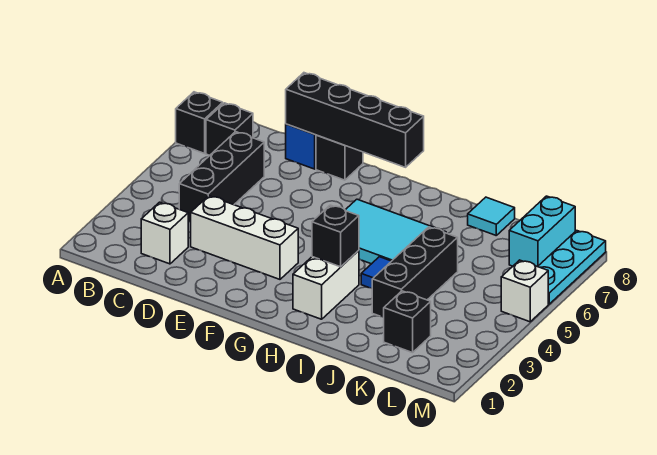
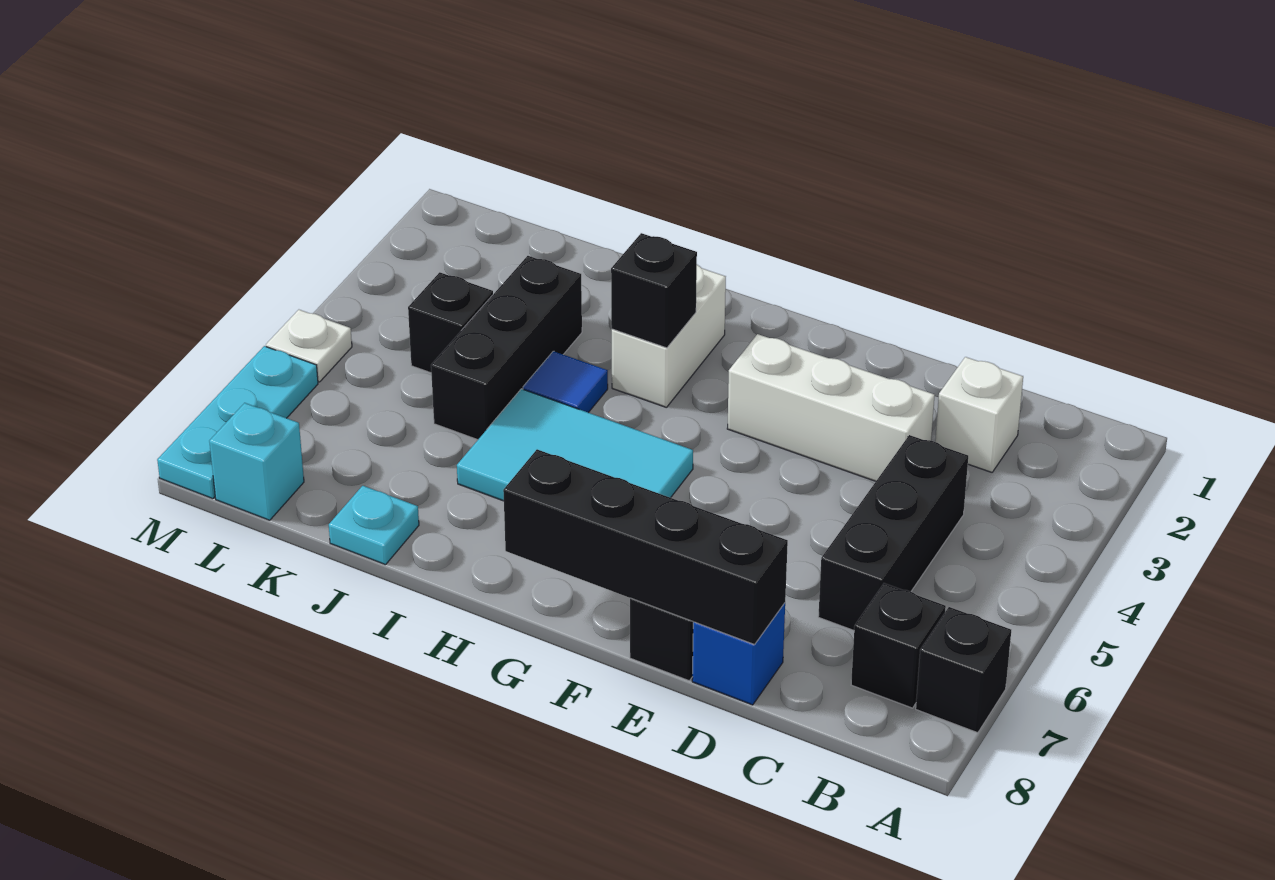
cyan 1x1 tile [468,197,515,235] -> cyan 1x1 plate [329,486,419,565]
black 1x1 brick [384,291,431,353] -> black 1x1 brick moved to [408,272,493,373]
cyan 1x2 brick [509,196,575,267] -> cyan 1x1 brick [209,403,304,520]
white 1x1 brick [501,260,548,322] -> white 1x1 plate [266,310,352,382]

